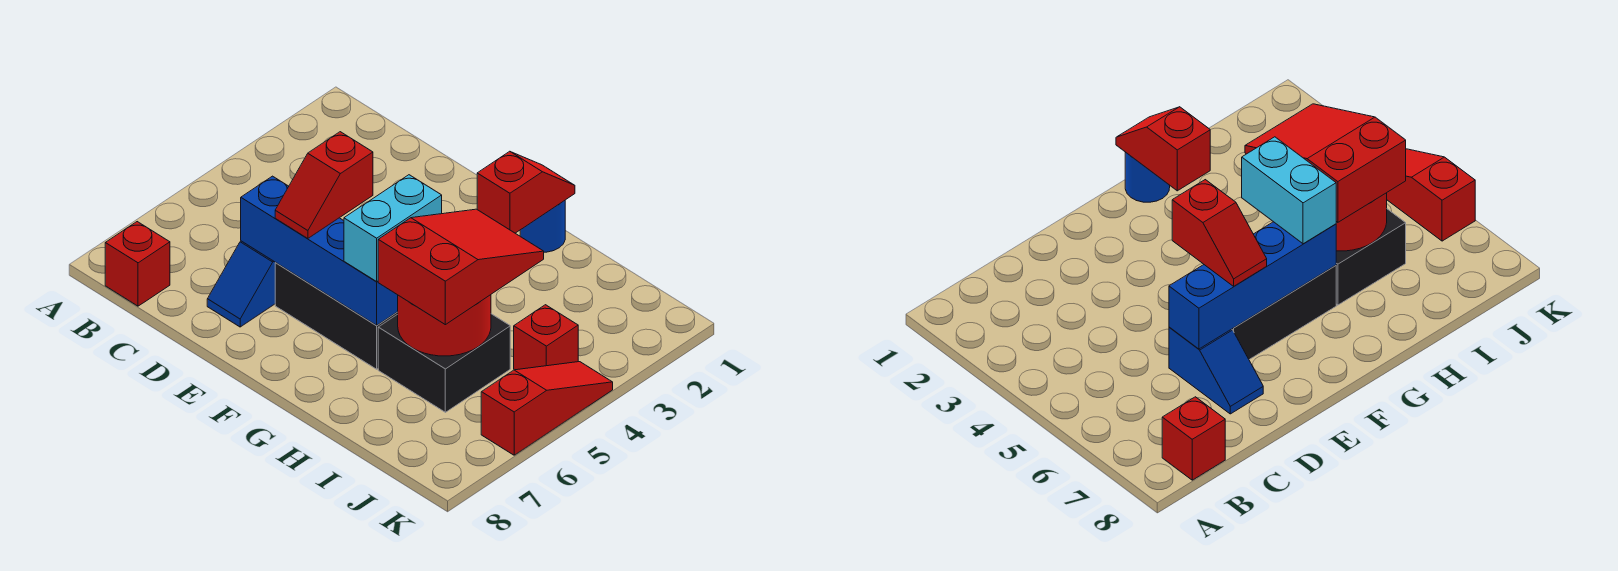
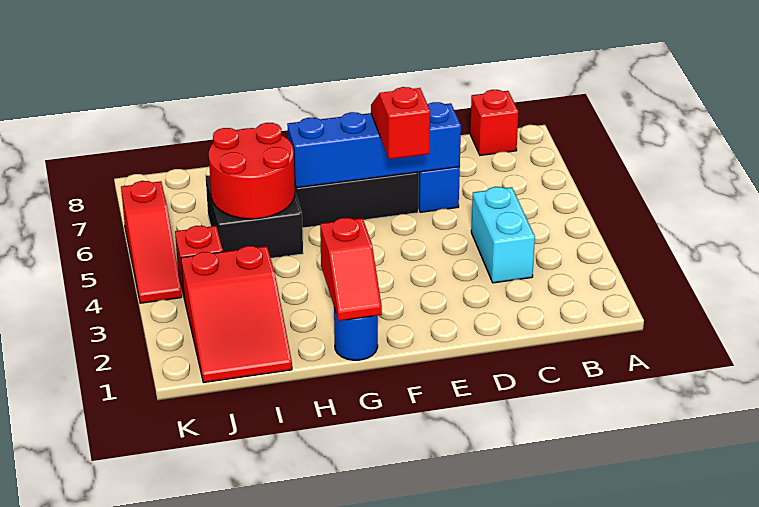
cyan 1x2 brick [344,175,442,281] -> cyan 1x2 brick moved to [471,187,535,283]
red 2x3 slope [378,209,544,325] -> red 2x3 slope moved to [181,246,292,383]

